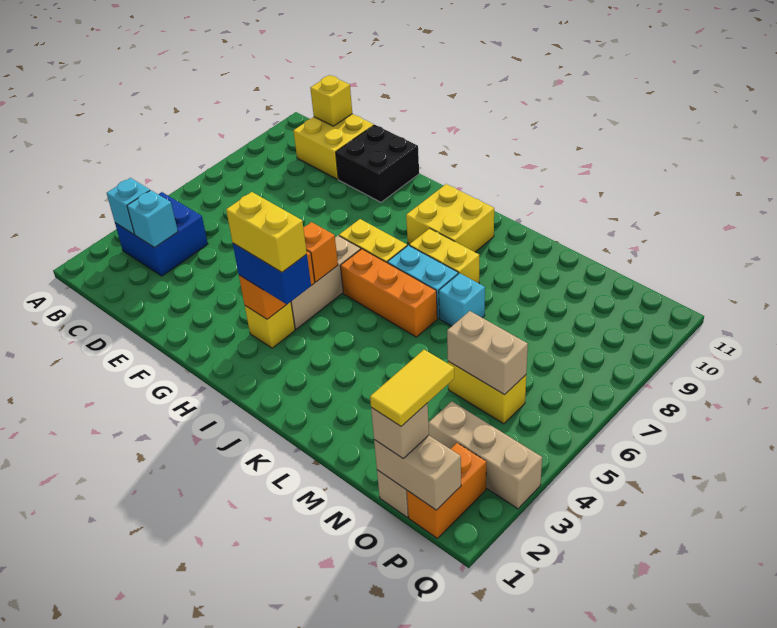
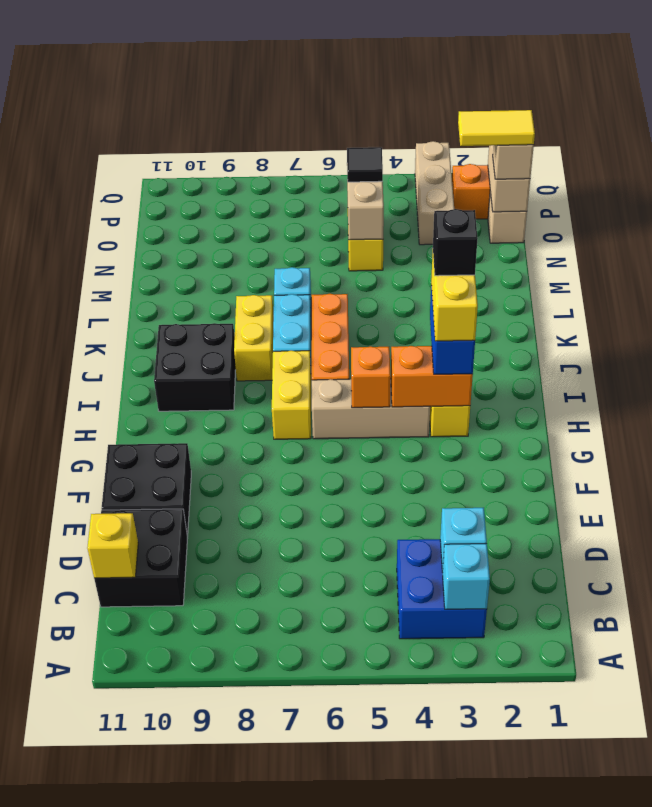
yellow 2x2 brick [294,114,374,179] -> black 2x2 brick [94,509,188,607]
none -> black 1x1 brick [433,209,478,276]
yellow 2x2 brick [406,184,494,252] -> black 2x2 brick [154,323,236,411]
none -> black 1x1 tile [347,147,383,182]

